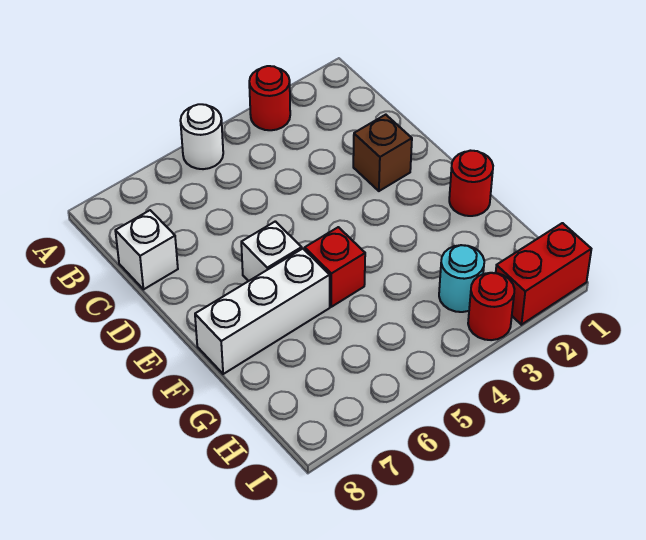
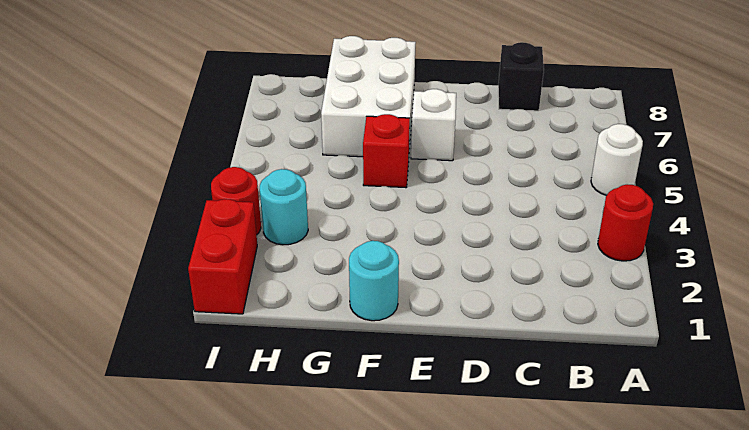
white 1x1 brick [115,210,178,289] -> black 1x1 brick [498,42,544,111]
brown 1x1 brick [353,115,412,191] -> none
red 1x1 round brick [449,151,493,216] -> cyan 1x1 round brick [349,241,399,321]
white 1x3 brick [195,249,330,374] -> white 2x3 brick [321,36,416,157]

